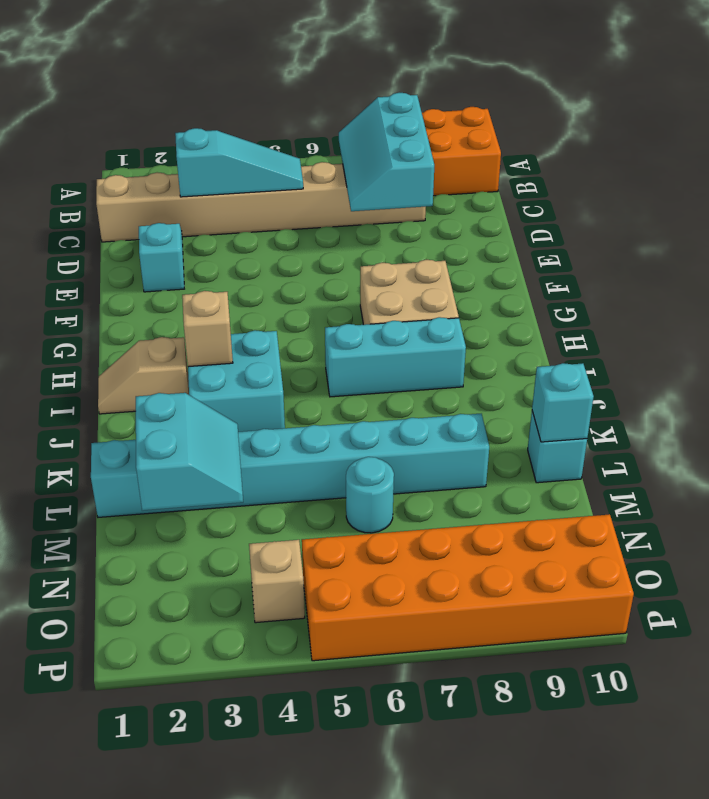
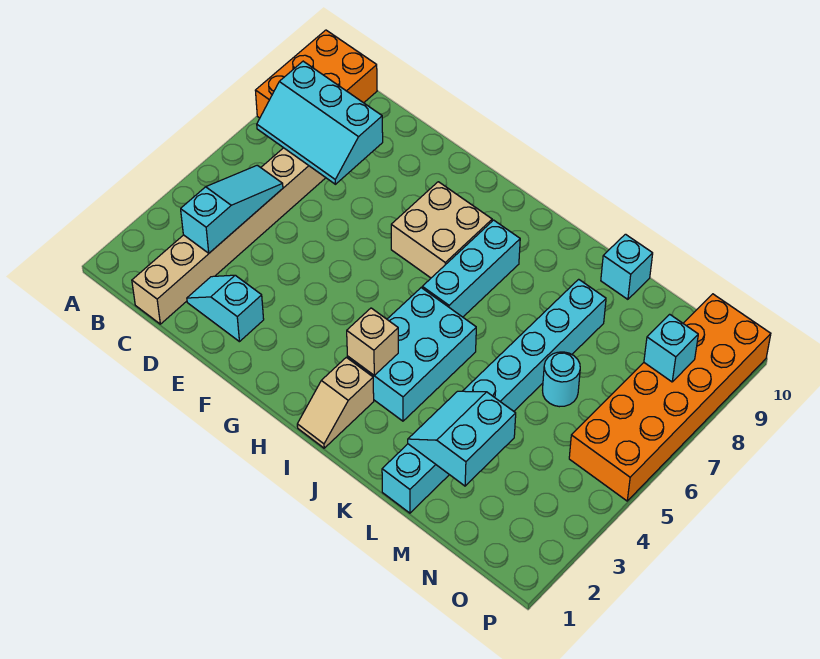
cyan 2x2 brick [188,330,285,432] -> cyan 2x3 brick [347,288,476,421]
cyan 2x2 slope [136,393,243,511] -> cyan 2x2 slope turned to [408,391,516,486]
cyan 1x1 brick [532,363,594,442] -> cyan 1x1 brick moved to [644,314,698,382]
tan 1x1 brick [249,540,305,623] -> none

